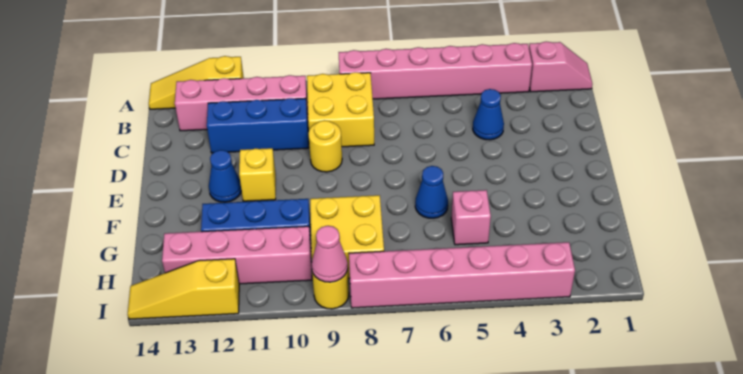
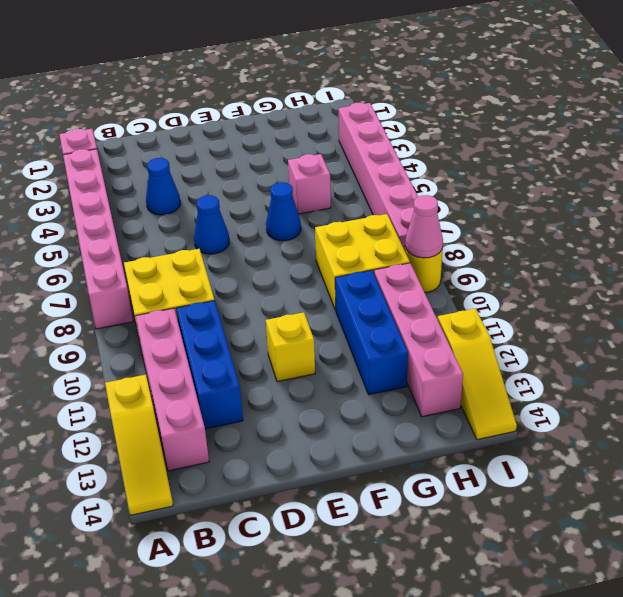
yellow 1x1 round brick [309,120,342,172] -> none
blue 1x1 cone [209,150,241,202] -> blue 1x1 cone moved to [194,195,229,254]

